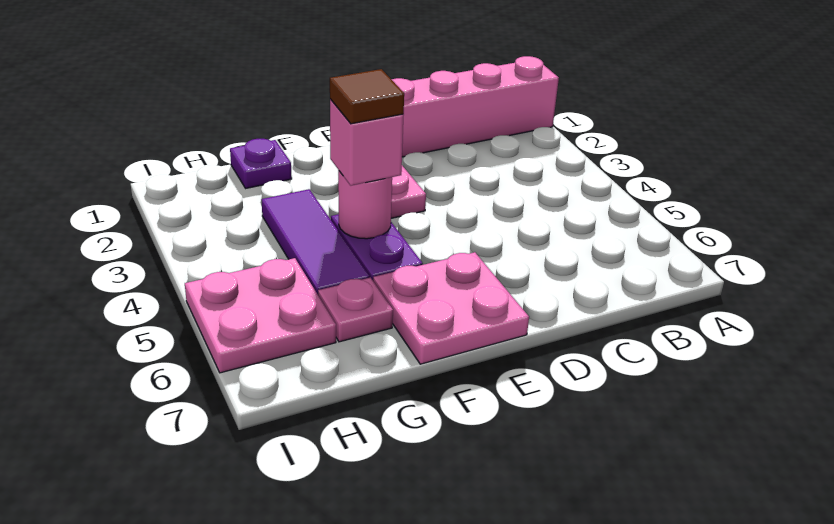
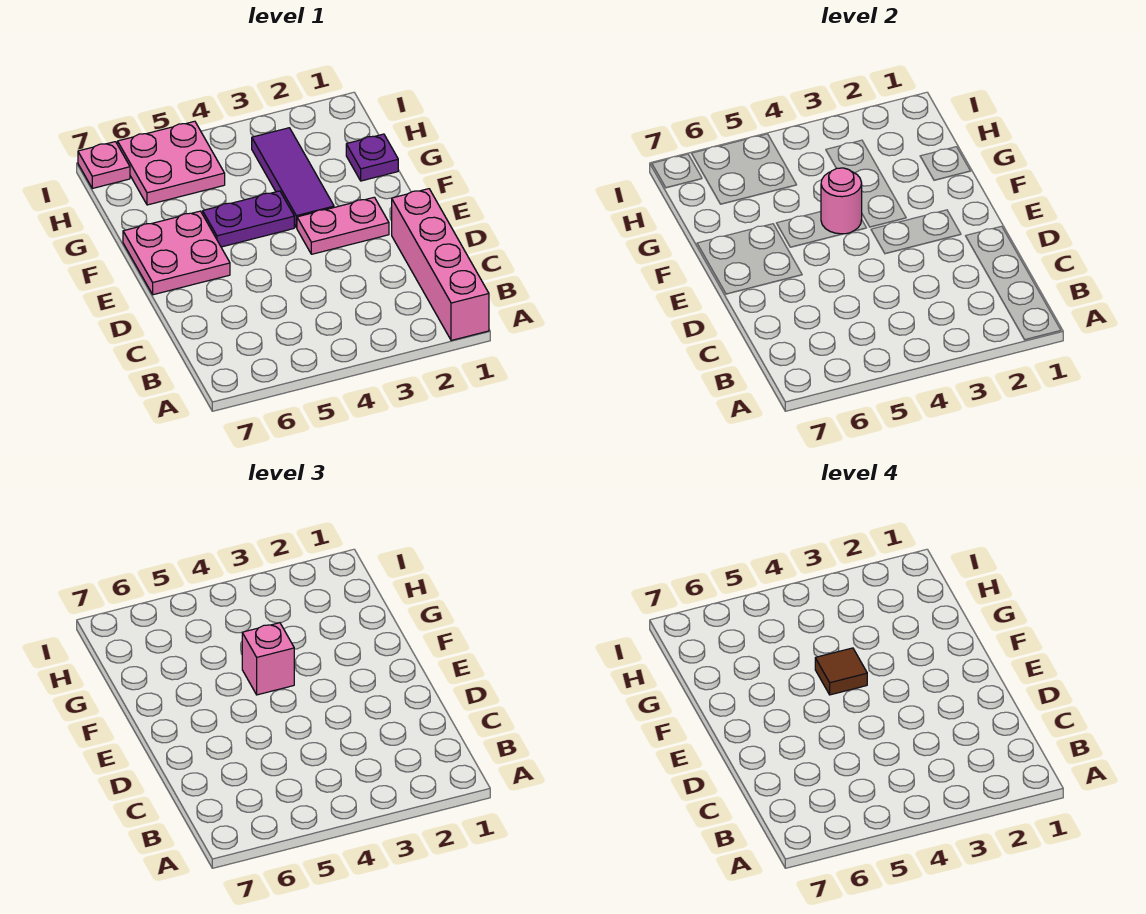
purple 1x3 tile [262,189,369,294] -> purple 1x3 tile turned to [252,128,334,228]
pink 1x1 plate [318,277,393,342] -> pink 1x1 plate moved to [78,142,130,188]

